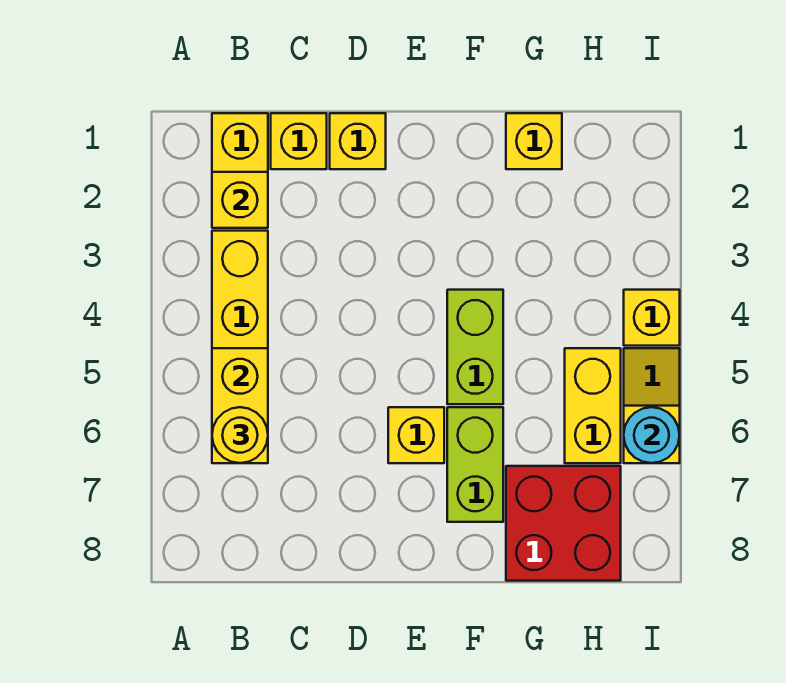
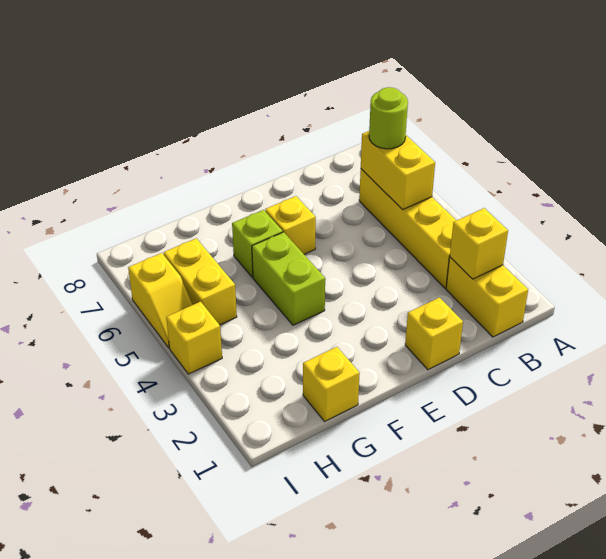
yellow 1x1 round brick [212,407,268,463] -> lime 1x1 round brick [369,87,408,149]
yellow 1x1 brick [271,113,327,169] -> none
lime 1x2 brick [447,407,503,522] -> lime 1x1 brick [232,210,283,277]
red 2x2 brick [506,466,621,581] -> none
cyan 1x1 round brick [624,407,680,463] -> none

